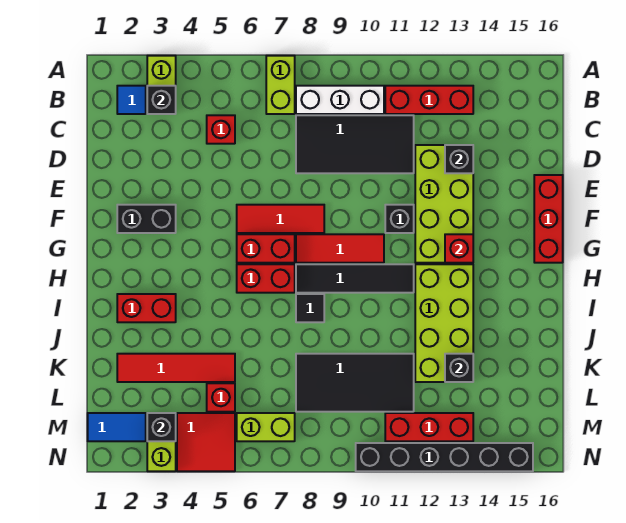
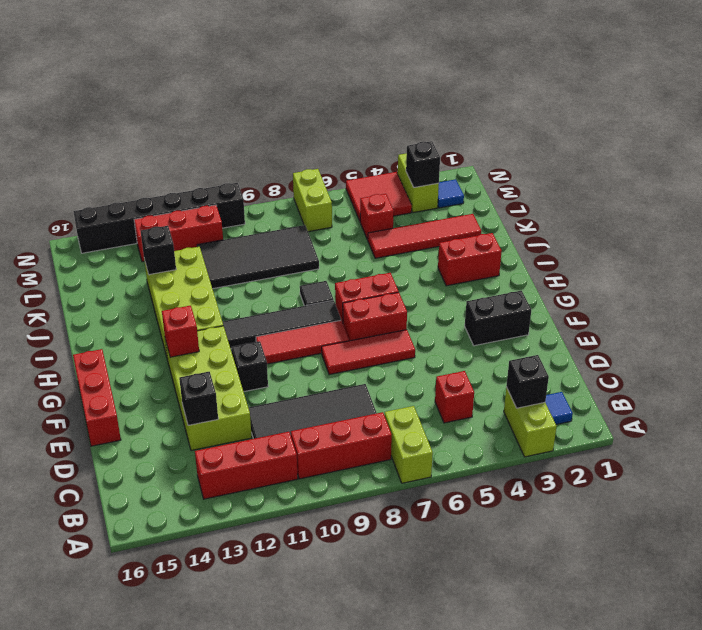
white 1x3 brick [296,86,384,114] -> red 1x3 brick [291,412,392,479]
blue 1x2 tile [88,413,146,441] -> blue 1x1 tile [438,179,464,208]
lime 1x2 brick [237,413,295,441] -> lime 1x2 brick turned to [293,169,332,232]

